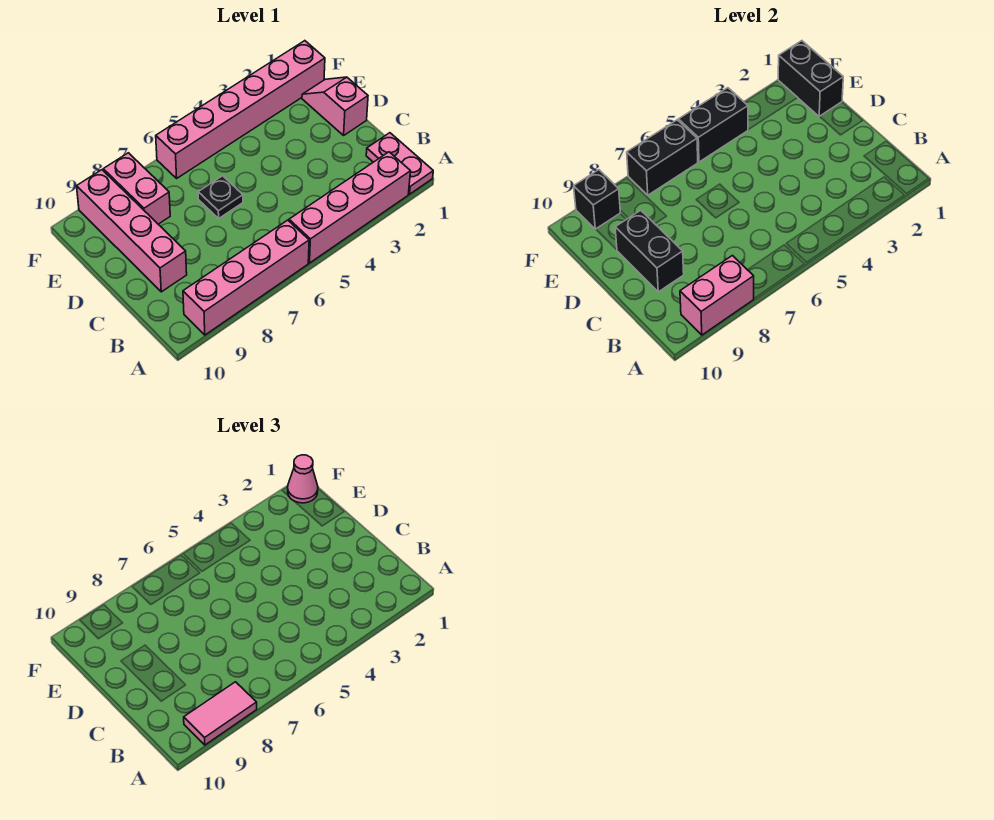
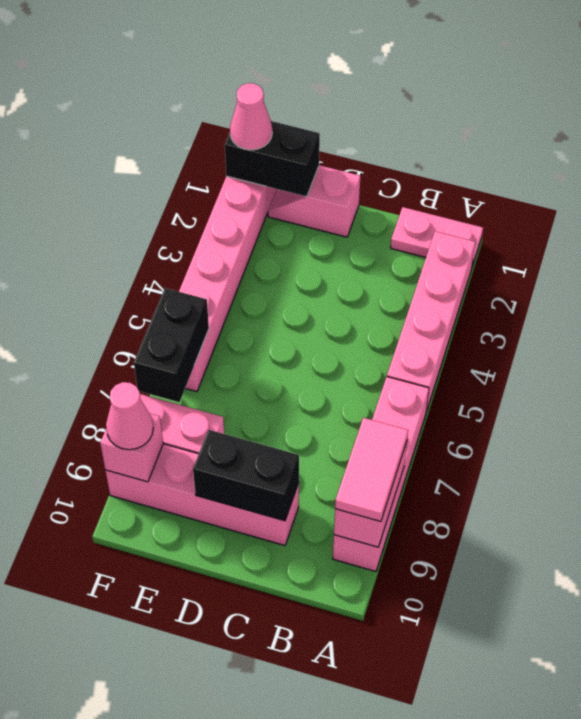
black 1x1 plate [198,176,243,218] -> none
black 1x2 brick [678,88,748,162] -> none
black 1x1 brick [574,170,620,229] -> pink 1x1 brick [100,413,163,482]
none -> pink 1x1 cone [106,382,153,450]

